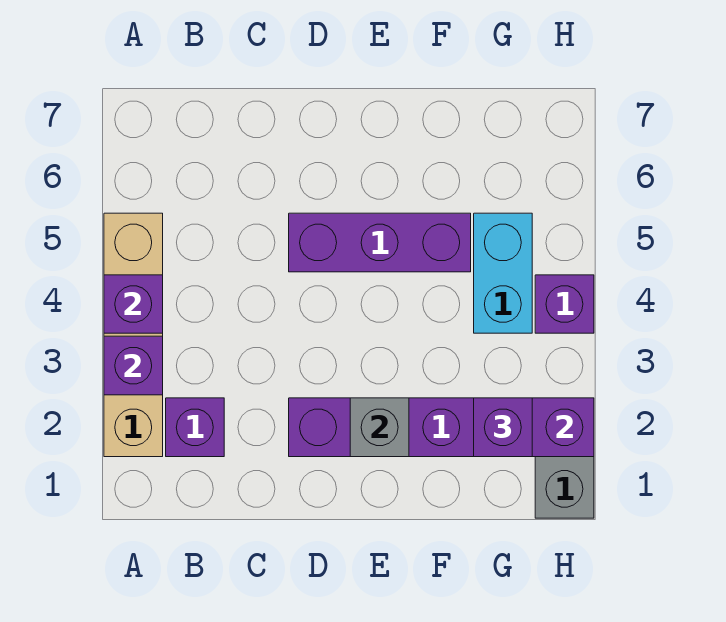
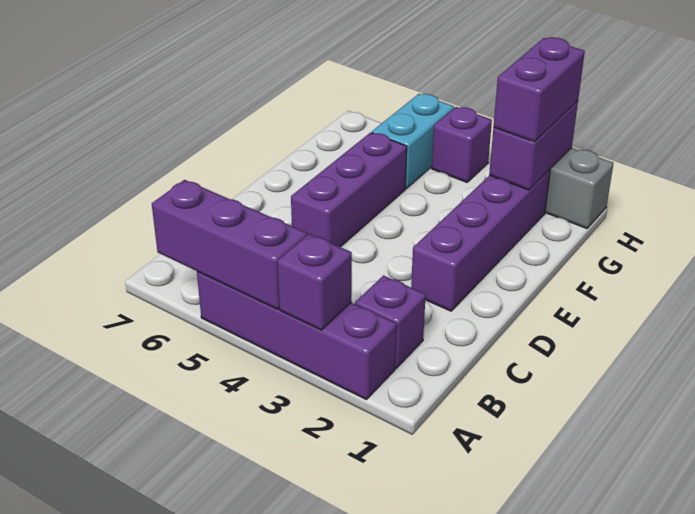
tan 1x4 brick [104,213,163,457] -> purple 1x4 brick [197,271,396,400]
purple 1x1 brick [104,275,163,333] -> purple 1x3 brick [152,180,307,309]
grey 1x1 brick [350,398,409,457] -> none
purple 1x1 brick [474,398,532,457] -> purple 1x2 brick [493,37,585,142]
cyan 1x2 brick [474,213,532,333] -> cyan 1x2 brick turned to [372,94,454,189]

